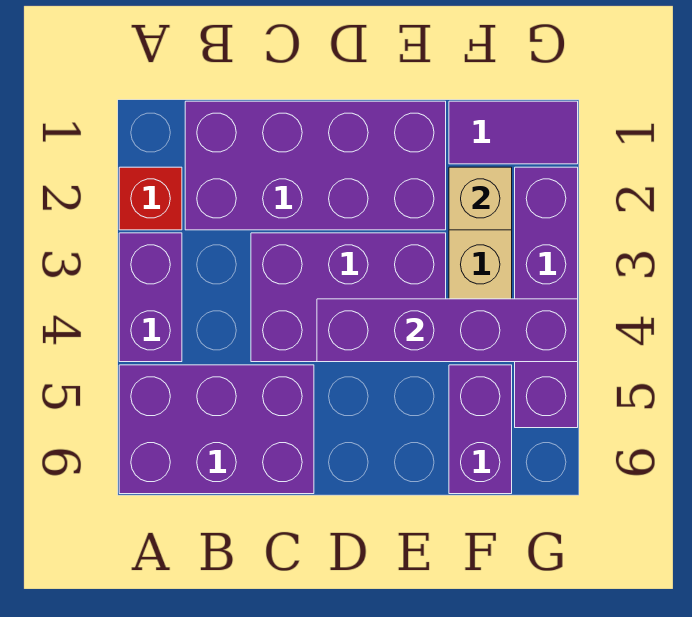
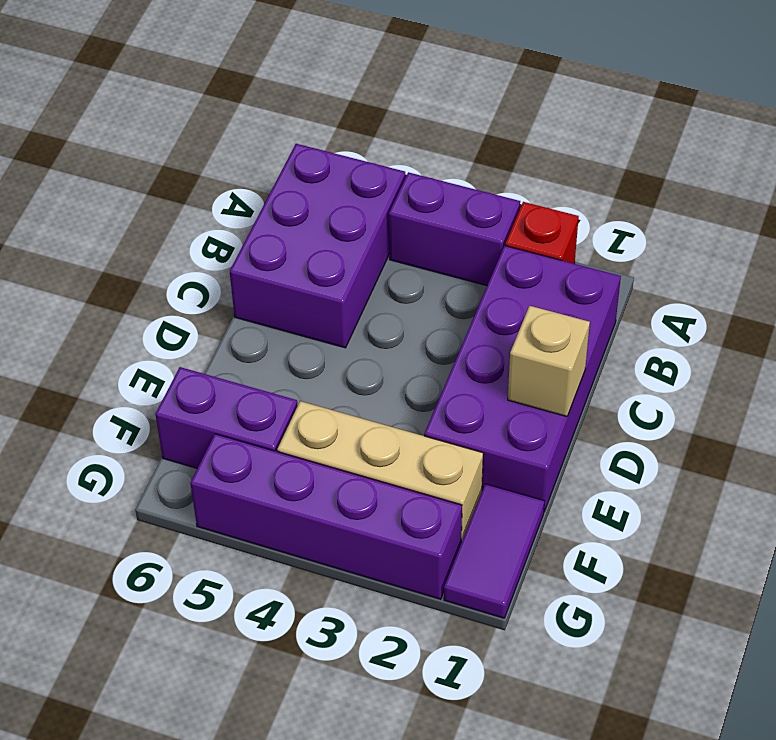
purple 2x3 brick [251,233,446,362] -> none
purple 1x4 brick [317,299,578,362] -> none
tan 1x1 brick [449,167,512,230] -> tan 1x1 brick moved to [508,306,590,416]

